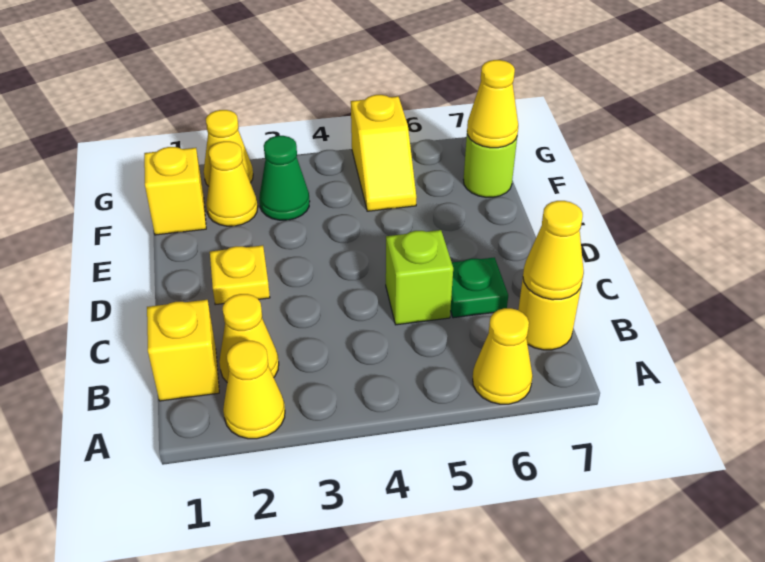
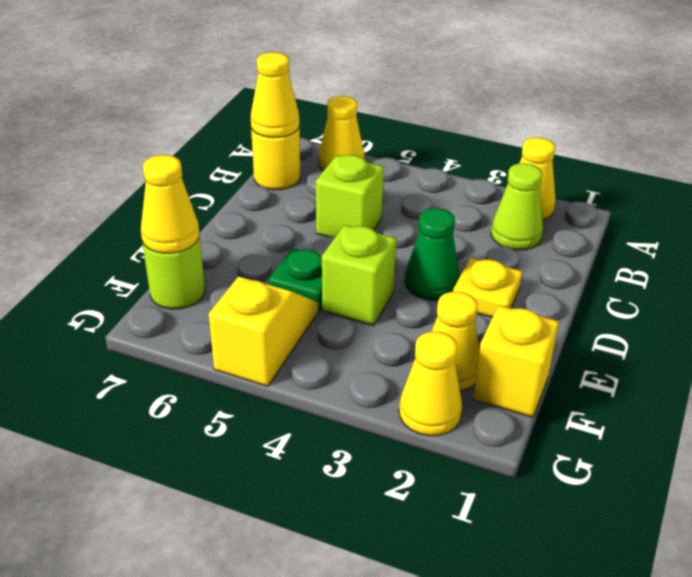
yellow 1x1 brick [147,300,219,401] -> none
yellow 1x1 cone [219,294,279,382] -> lime 1x1 cone [491,163,543,250]
green 1x1 plate [450,257,508,318] -> green 1x1 plate moved to [269,248,322,310]
none -> lime 1x1 brick [322,225,397,326]
green 1x1 cone [259,136,310,220] -> green 1x1 cone moved to [405,208,460,300]

